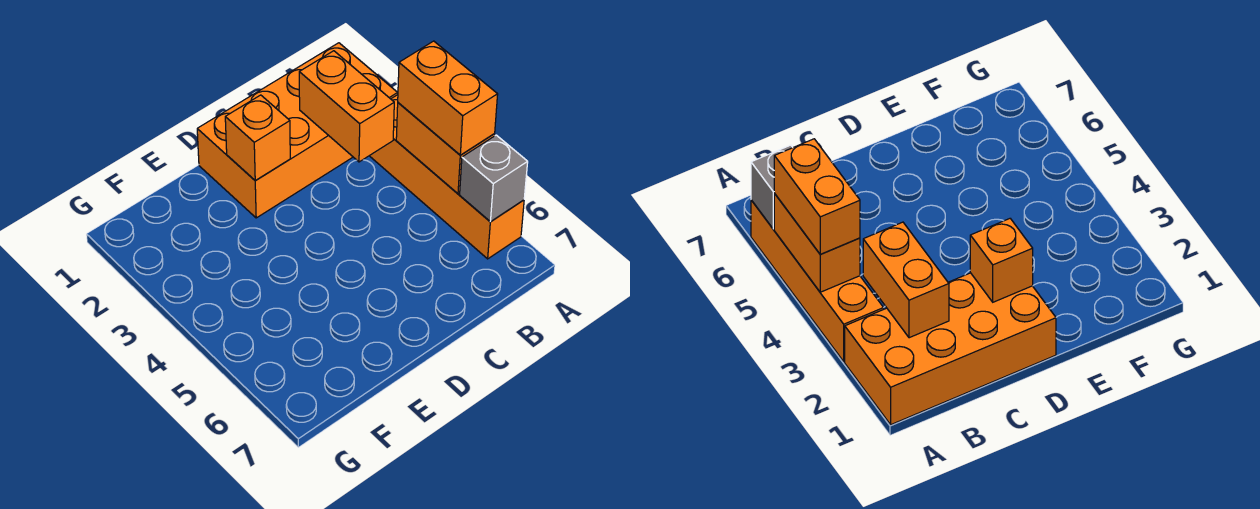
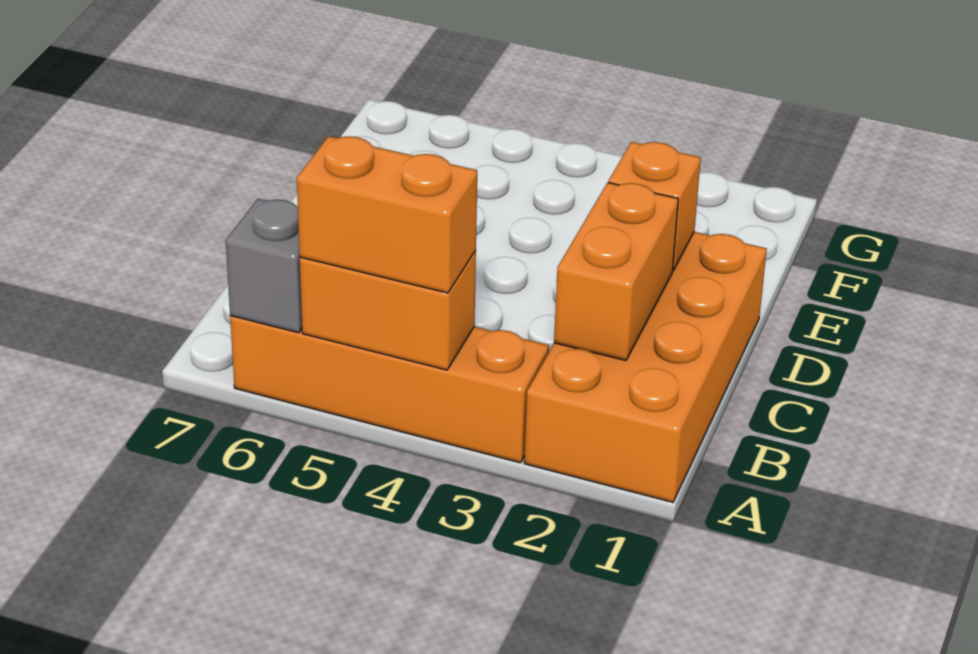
orange 1x2 brick [299,51,394,162] -> orange 1x2 brick turned to [554,182,678,360]

